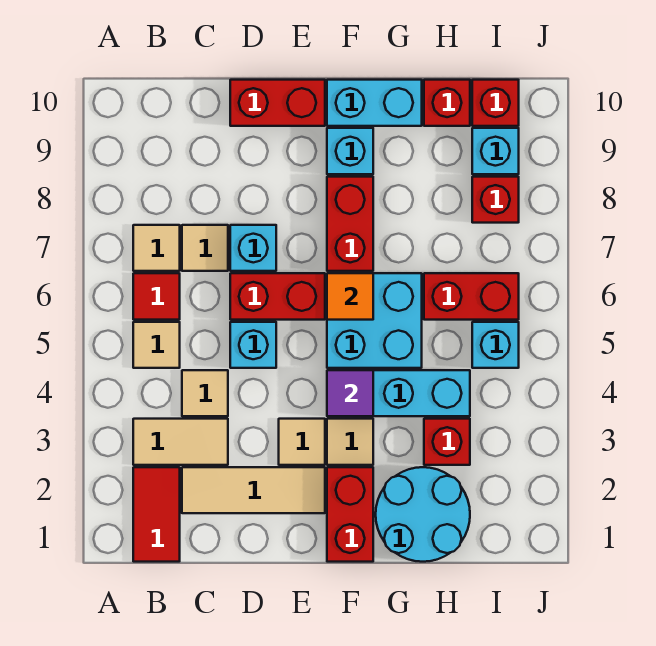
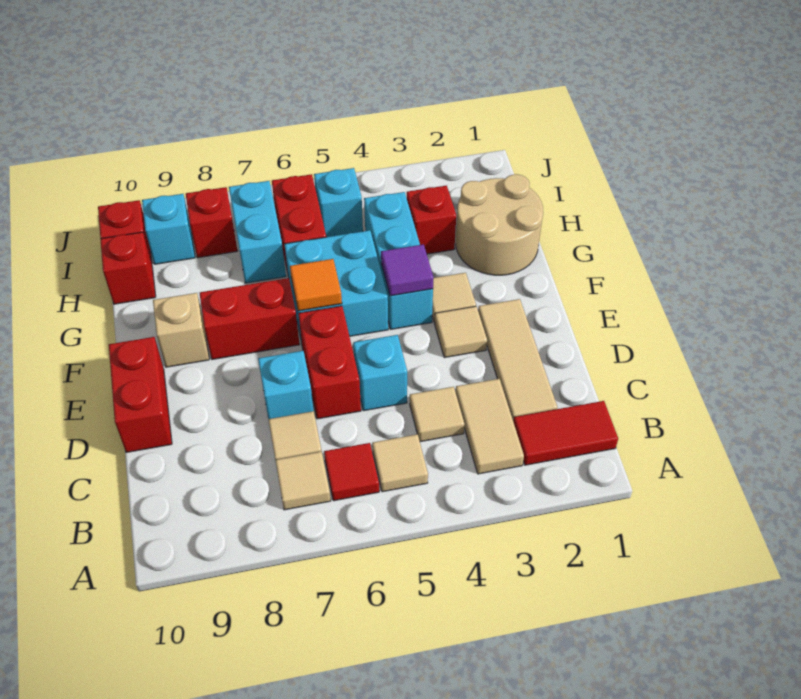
red 1x2 brick [327,467,373,562] -> none
cyan 1x1 brick [327,128,373,174] -> tan 1x1 brick [153,293,209,367]
cyan 1x2 brick [327,80,422,126] -> cyan 1x2 brick moved to [229,181,286,283]
cyan 2x2 round brick [376,467,470,562] -> tan 2x2 round brick [456,174,543,275]

